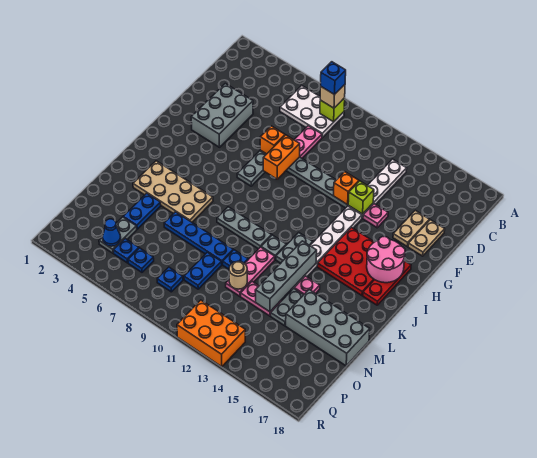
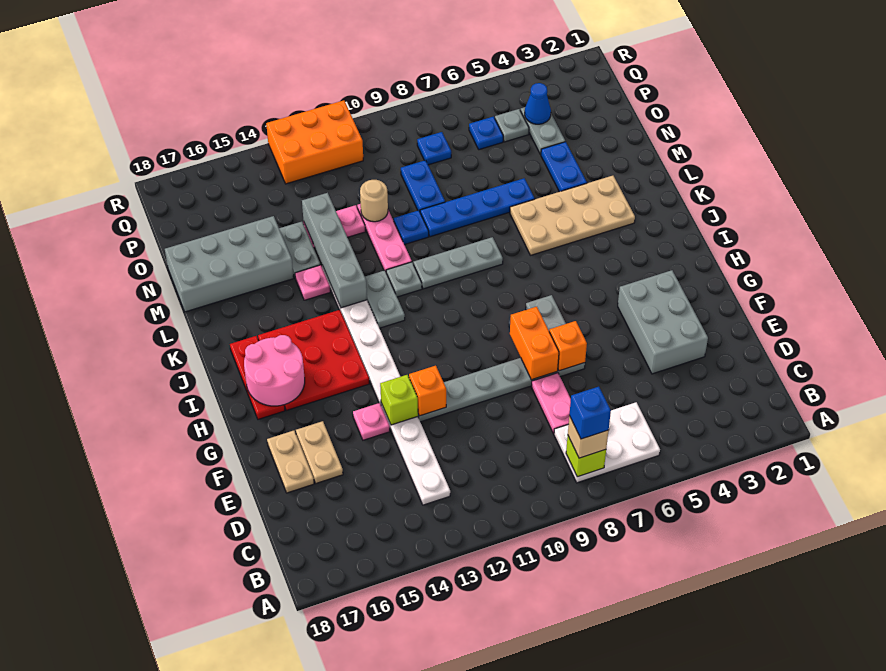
blue 1x1 plate [114,239,139,263] -> grey 1x1 plate [495,109,529,142]

